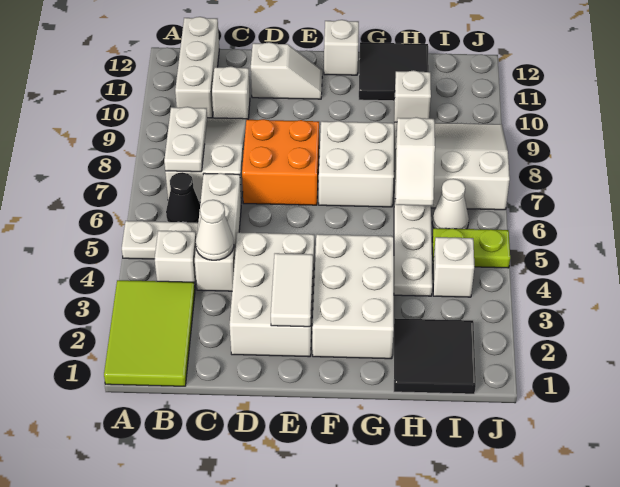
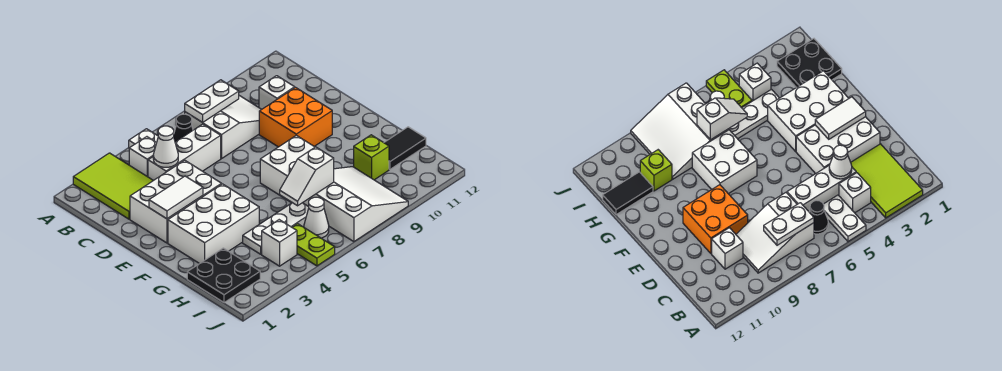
lime 2x3 tile [104,280,195,386] -> lime 2x3 tile turned to [73,153,153,219]
white 1x3 brick [175,17,219,118] -> none
orange 2x2 brick [242,119,319,205] -> orange 2x2 brick moved to [259,88,332,147]
white 1x2 slope [251,42,322,99] -> none
white 1x1 brick [324,20,359,75] -> none
black 2x2 tile [359,42,429,101] -> black 1x2 tile [384,127,426,169]
black 2x2 tile [394,318,476,394] -> black 2x2 plate [187,248,260,303]
white 1x1 brick [394,70,431,122] -> lime 1x1 brick [354,135,389,180]

